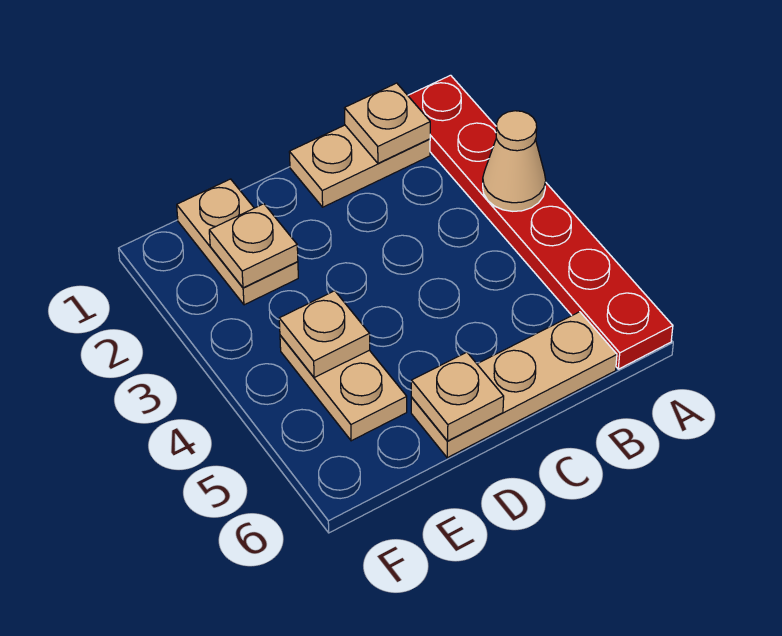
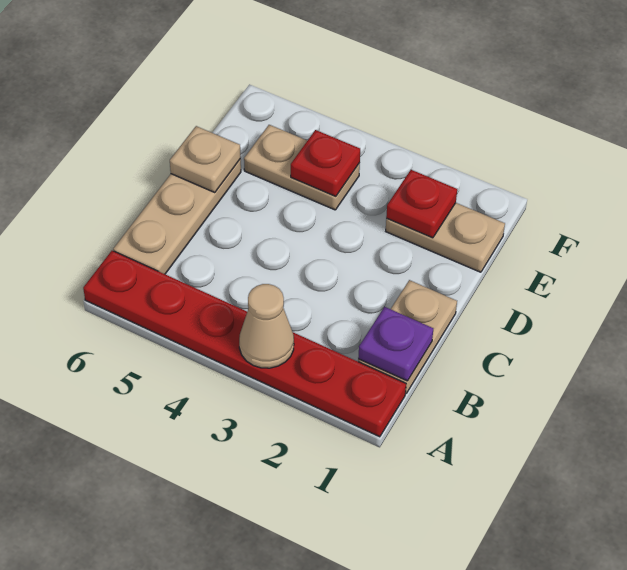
tan 1x1 plate [344,83,430,163] -> purple 1x1 plate [358,307,433,381]
tan 1x1 plate [209,204,298,288] -> red 1x1 plate [386,170,457,238]
tan 1x1 plate [279,291,370,377] -> red 1x1 plate [291,130,360,196]

